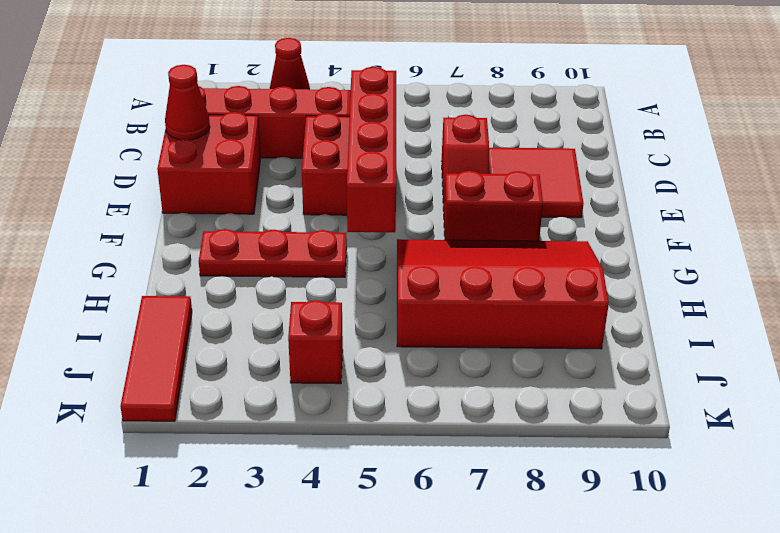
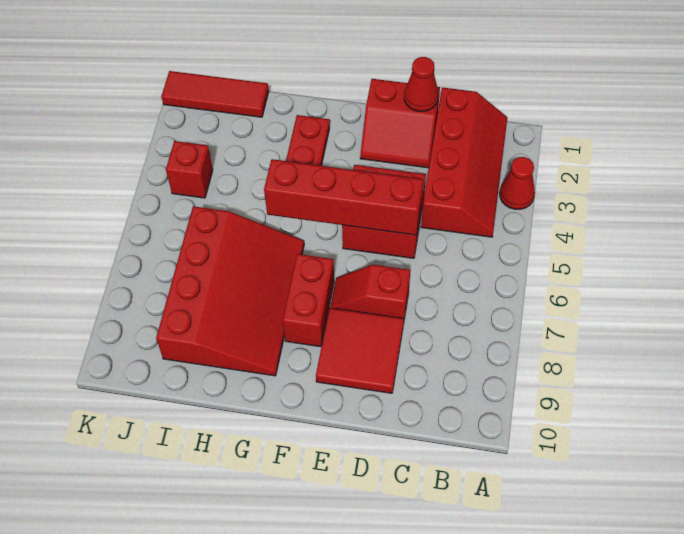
red 2x2 brick [157,112,260,214] -> red 2x2 slope [360,79,440,168]

